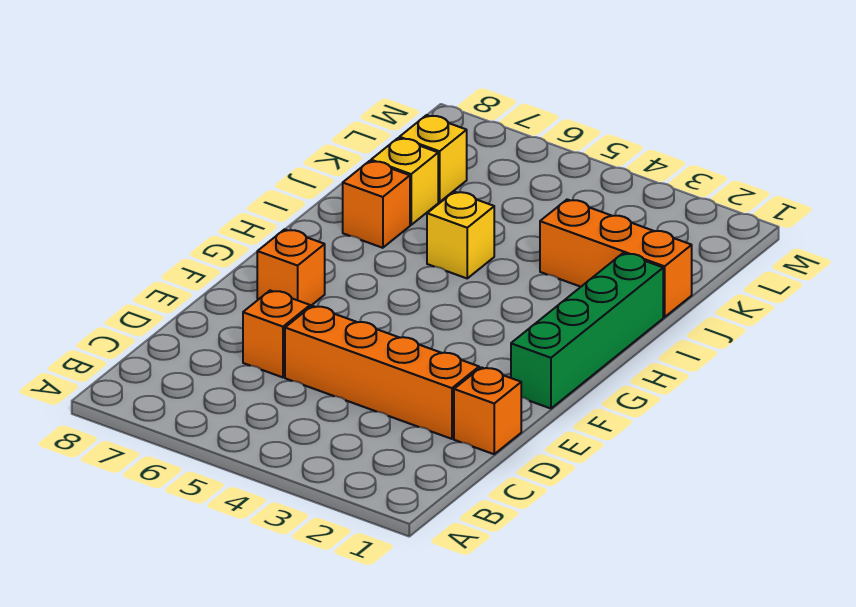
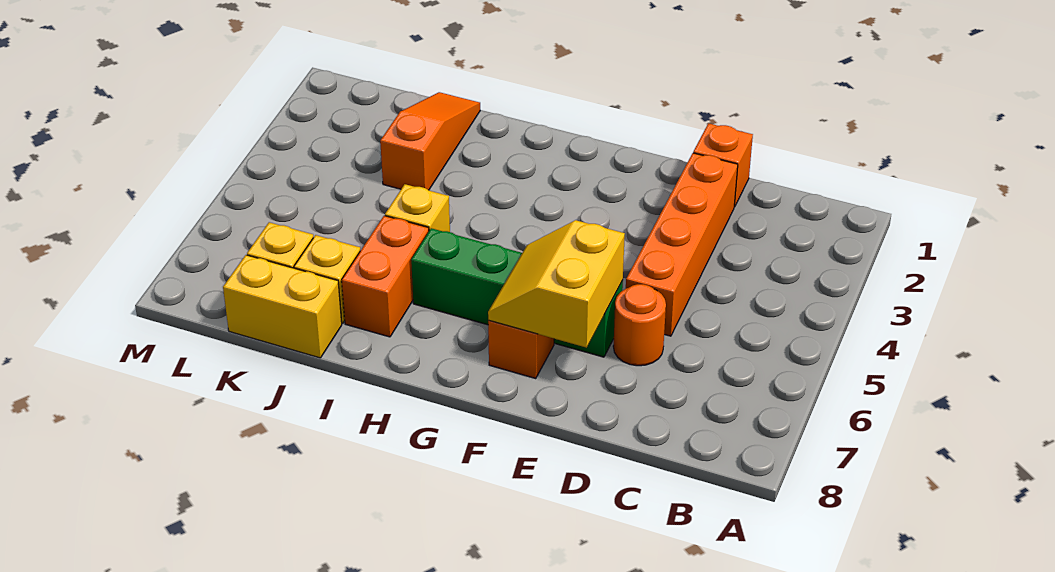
orange 1x1 brick [243,291,310,377] -> orange 1x1 round brick [613,284,666,366]
none -> yellow 2x2 slope [488,220,625,348]
green 1x4 brick [511,253,663,409] -> green 1x4 brick moved to [411,228,623,357]
orange 1x1 brick [343,161,410,248] -> orange 1x2 brick [342,216,429,337]
orange 1x3 brick [540,199,692,317] -> orange 1x3 slope [380,92,480,190]
none -> yellow 1x2 brick [223,255,342,358]

